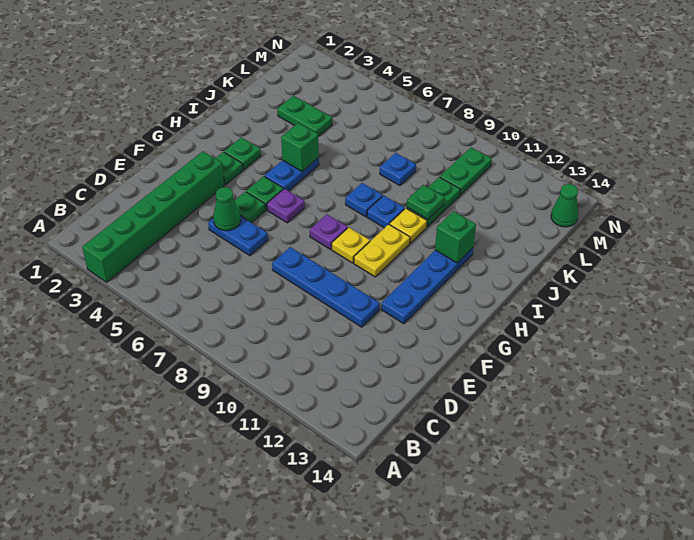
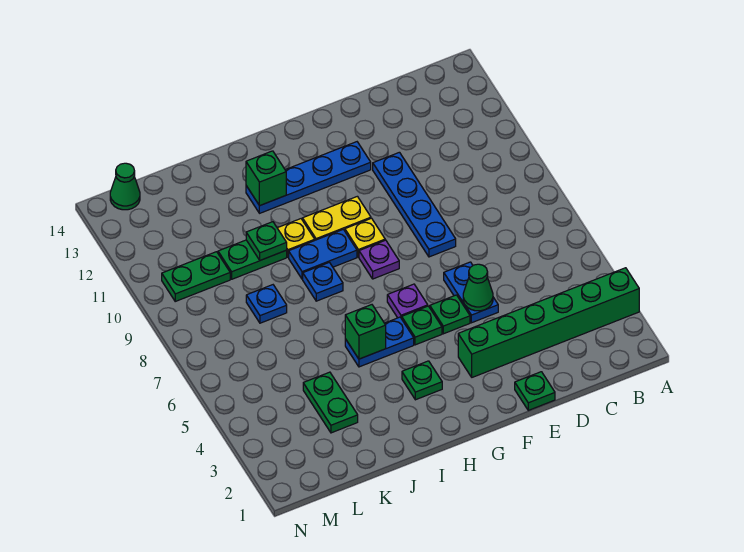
green 1x1 plate [215,152,243,185] -> green 1x1 plate moved to [515,372,555,410]
blue 1x1 plate [367,195,405,228] -> blue 1x2 plate [289,229,357,279]

